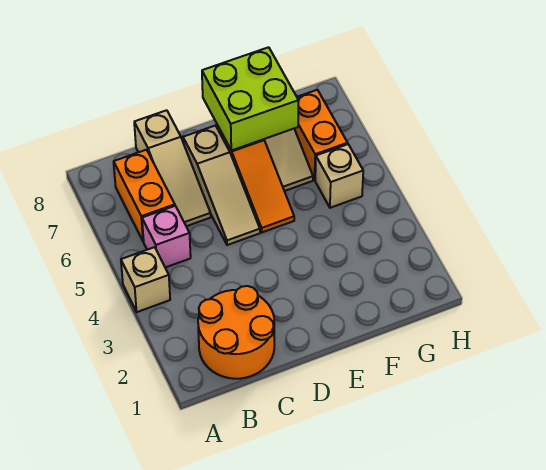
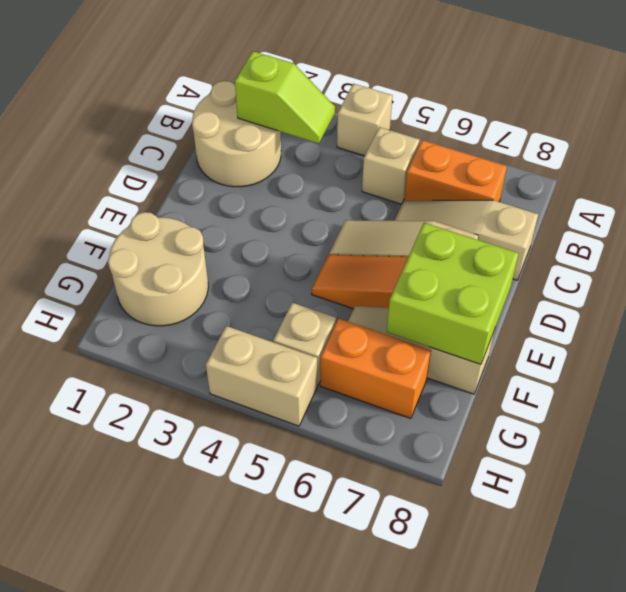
orange 2x2 round brick [198,286,274,379] -> tan 2x2 round brick [192,81,281,187]
none -> lime 1x2 slope [235,51,335,143]
pink 1x1 brick [142,206,191,268] -> tan 1x1 brick [362,127,420,204]
none -> tan 2x2 round brick [108,212,208,326]
none -> tan 1x2 brick [206,326,317,426]

